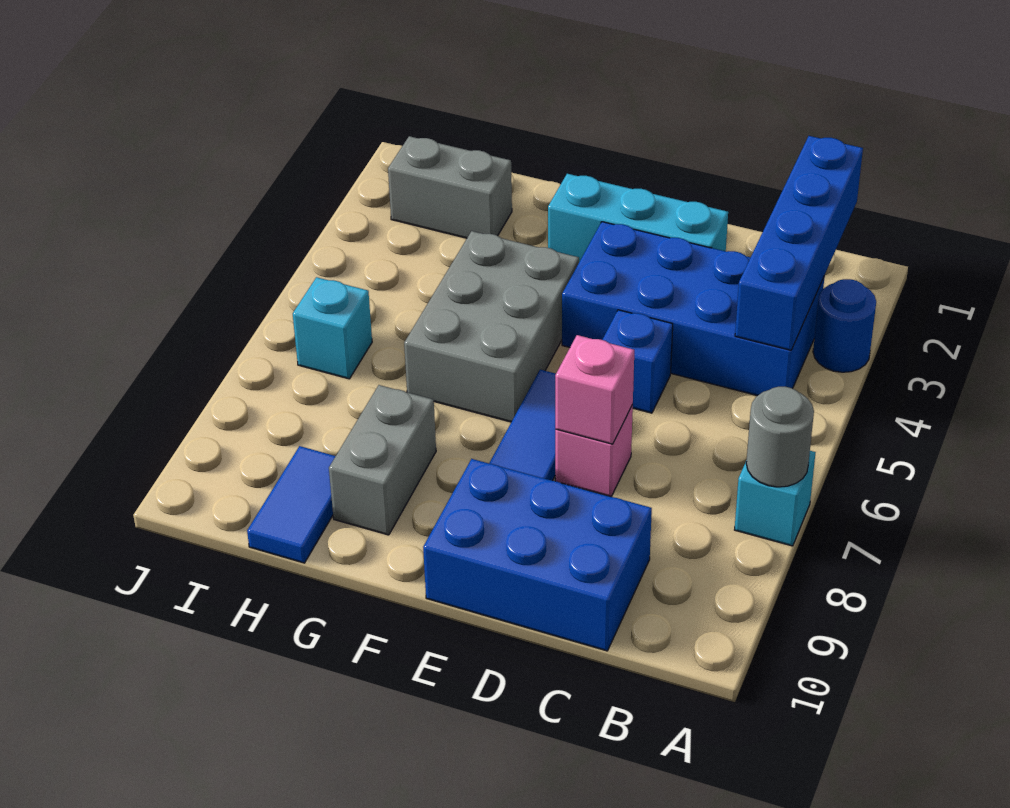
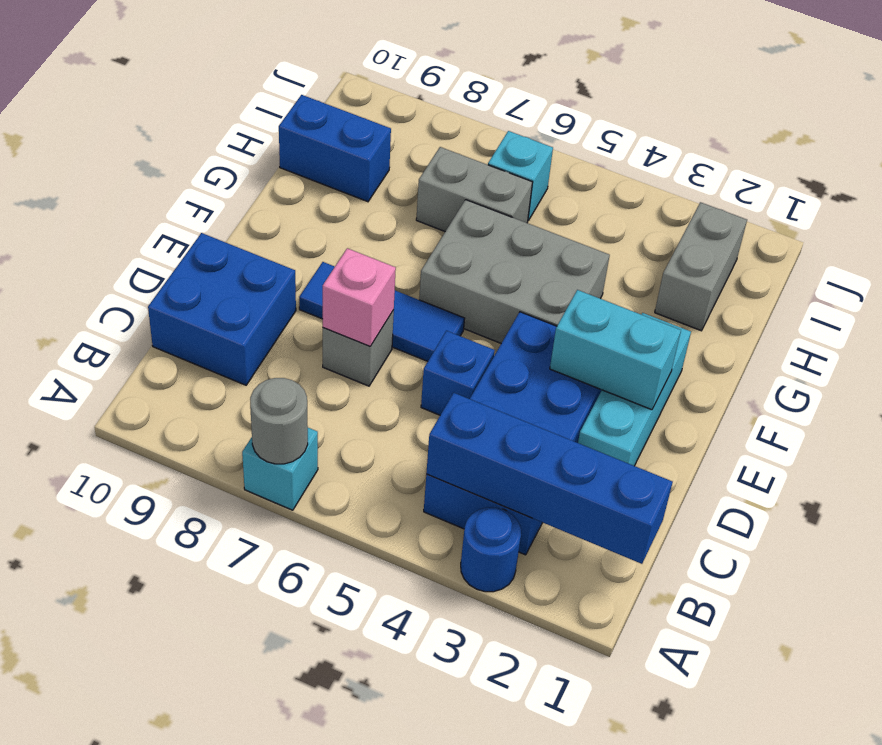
blue 2x3 brick [423,459,652,651] -> blue 2x2 brick [148,233,296,385]
pink 1x1 brick [555,405,633,497] -> grey 1x1 brick [323,310,394,386]
none -> cyan 1x2 brick [550,290,681,410]
grey 1x2 brick [329,385,436,535] -> grey 1x2 brick moved to [416,147,532,231]
blue 1x2 tile [247,446,335,563] -> blue 1x2 brick [279,95,391,202]

